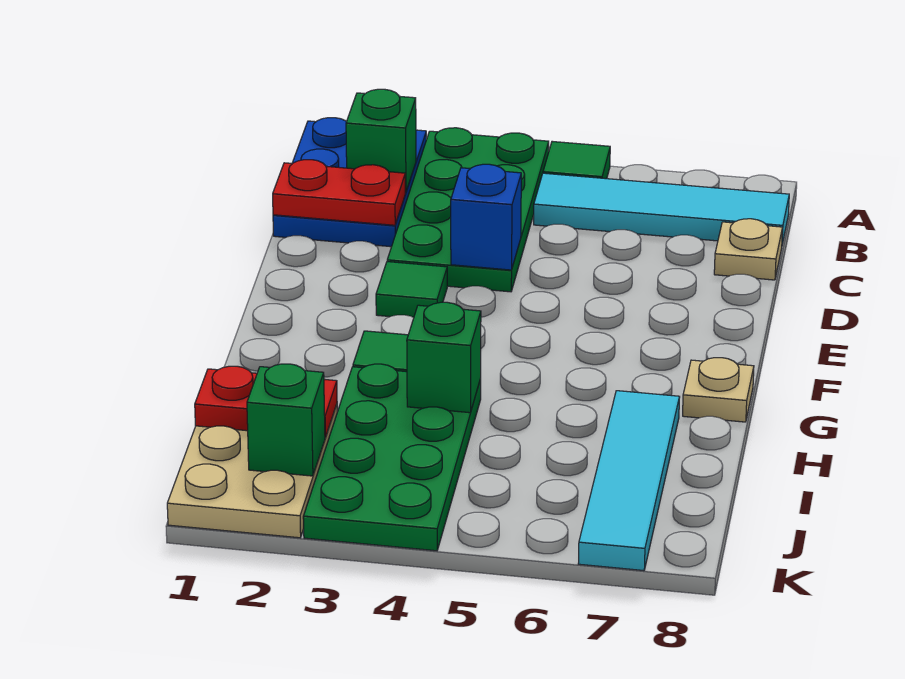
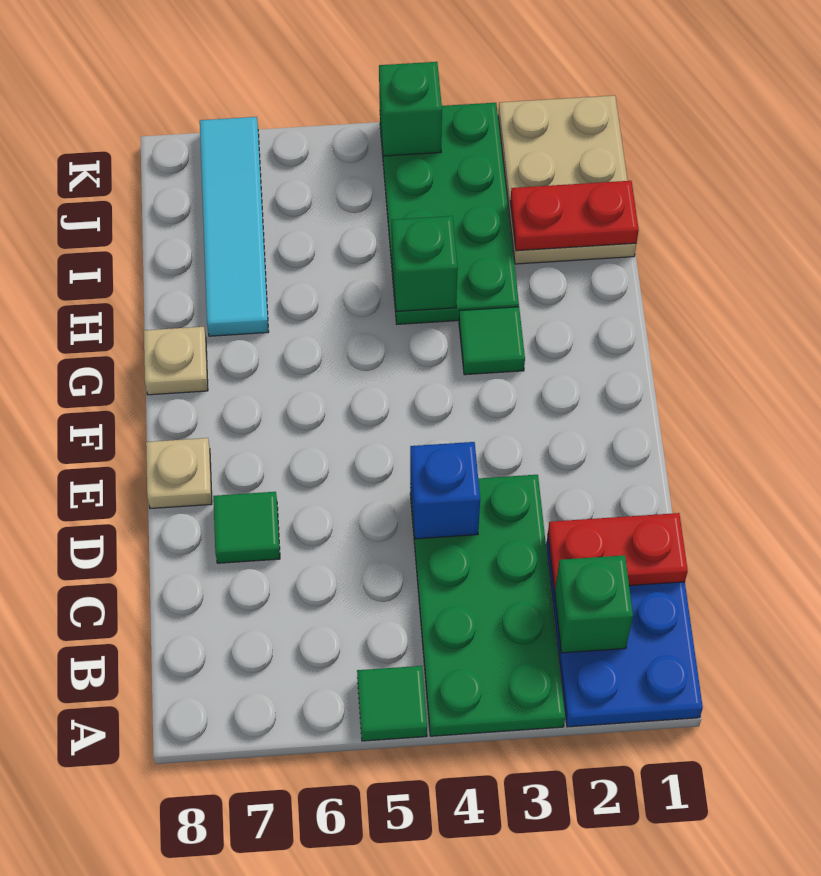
cyan 1x4 tile [534,173,789,244] -> none
tan 1x1 plate [714,219,783,280] -> tan 1x1 plate moved to [146,438,212,509]
green 1x1 tile [376,262,447,317] -> green 1x1 tile moved to [213,492,280,563]
green 1x1 brick [247,364,325,476] -> green 1x1 brick moved to [379,62,442,156]

